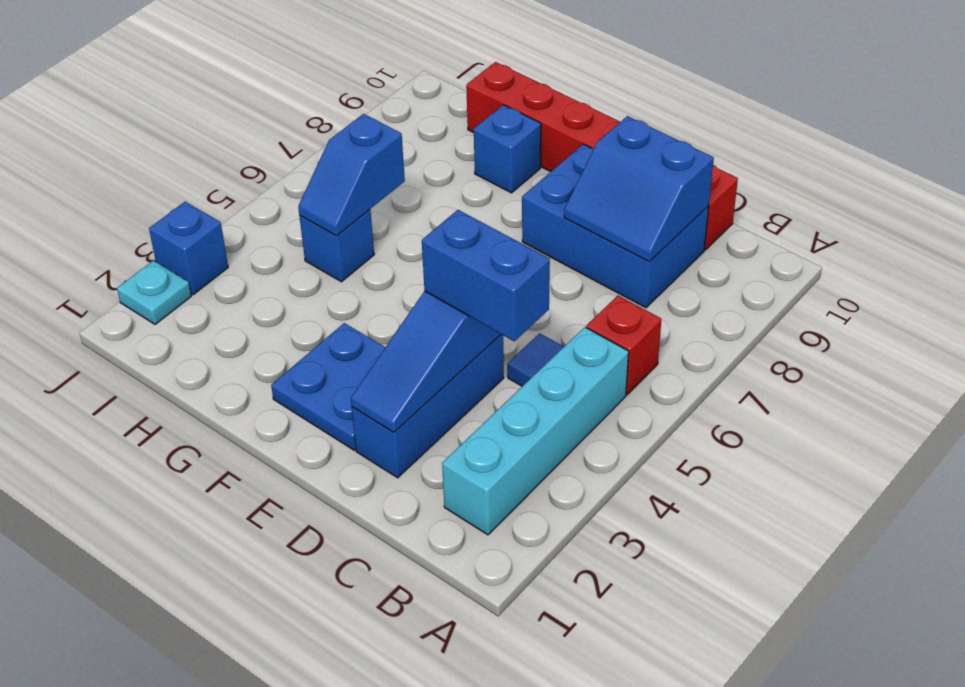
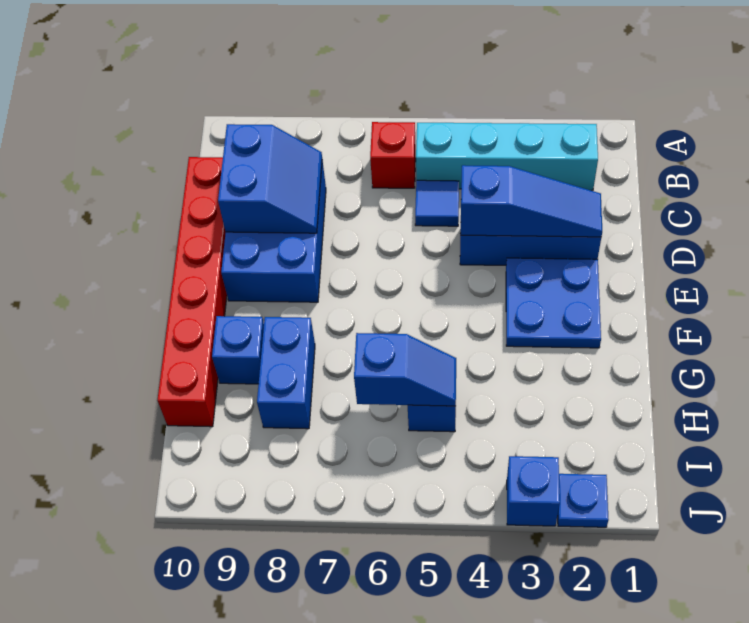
blue 1x2 brick [422,210,550,341] -> blue 1x2 brick moved to [257,317,315,429]
cyan 1x1 plate [117,261,191,324] -> blue 1x1 plate [558,474,609,527]

